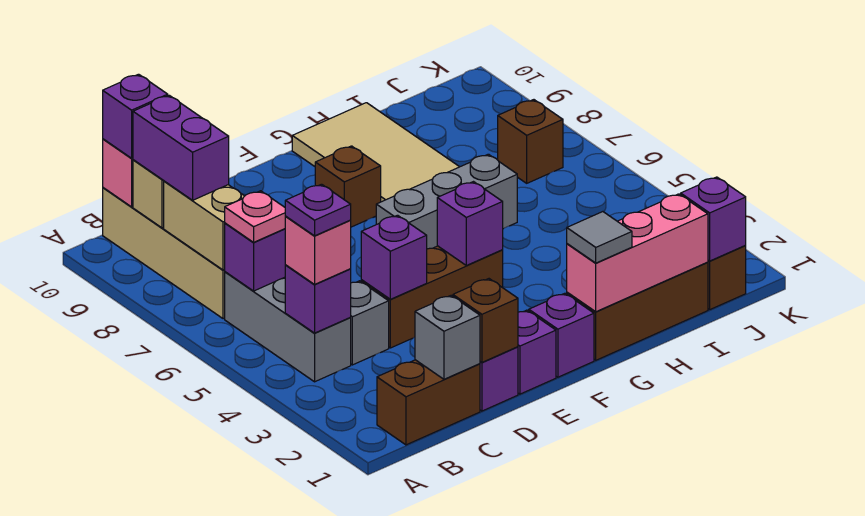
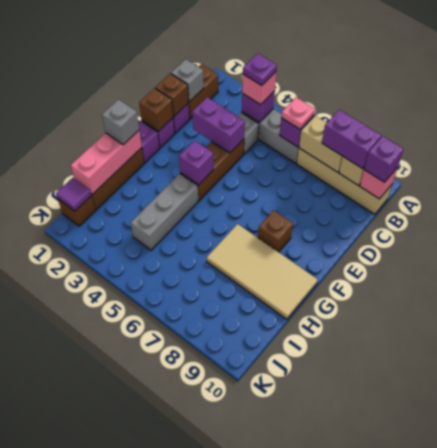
purple 1x1 brick [361,215,427,299] -> purple 1x2 brick [192,97,245,153]
grey 1x3 brick [376,154,517,249] -> grey 1x3 brick moved to [131,174,198,250]
grey 1x1 tile [567,212,632,263] -> grey 1x1 brick [102,99,139,145]
purple 1x1 brick [681,177,746,261] -> purple 1x1 tile [56,178,91,211]
brown 1x1 brick [498,100,563,183] -> brown 1x1 brick moved to [139,88,173,131]

